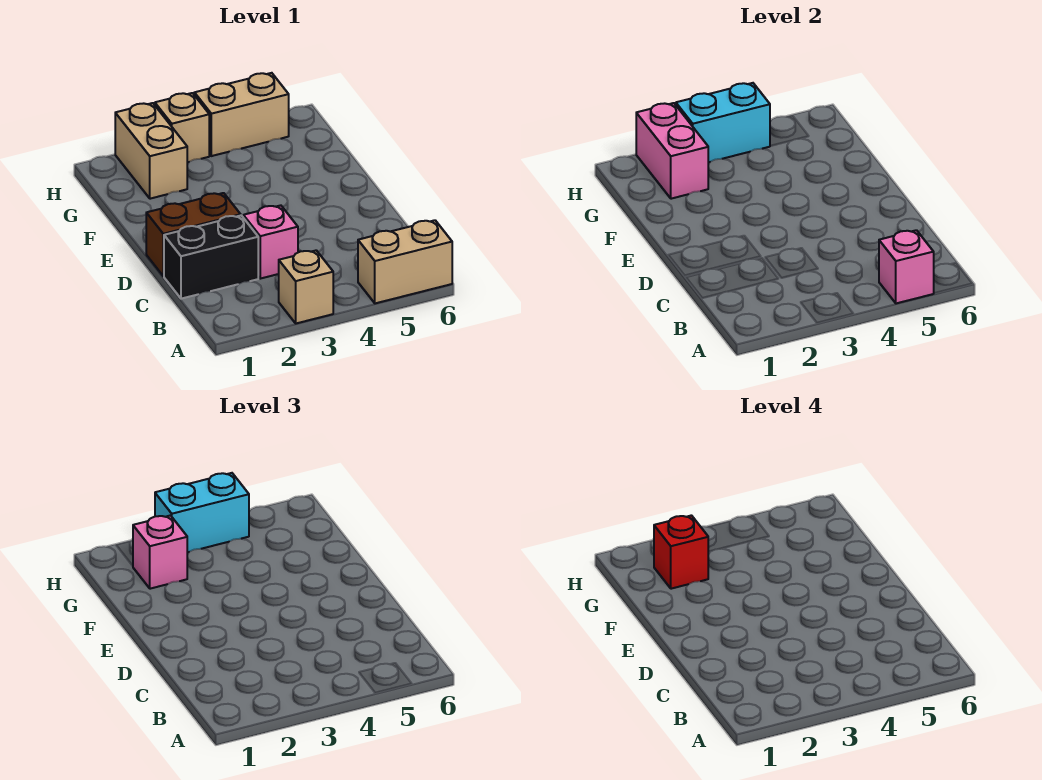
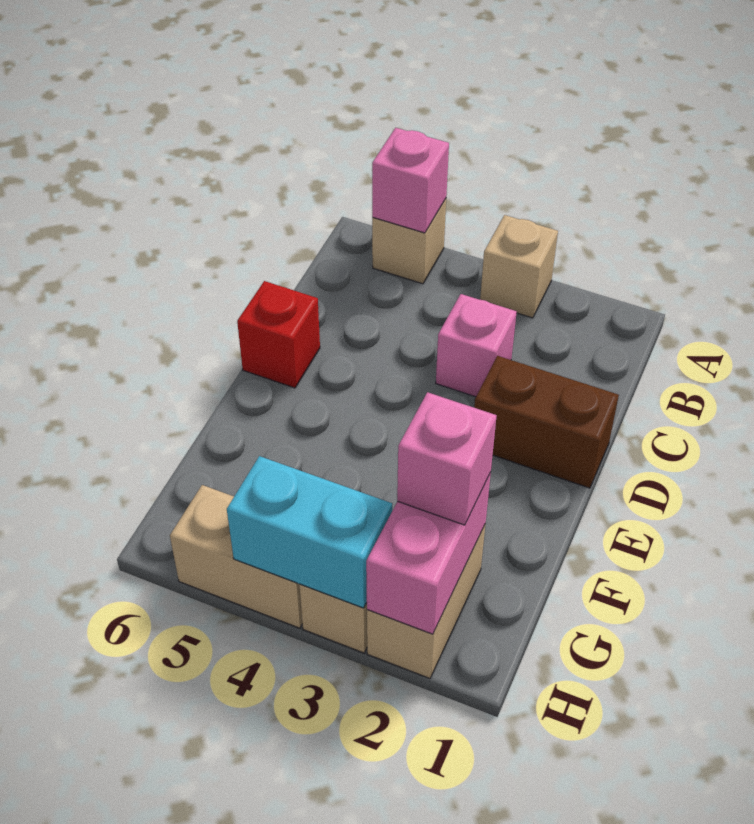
tan 1x2 brick [358,220,452,303] -> tan 1x1 brick [372,199,446,284]
black 1x2 brick [164,216,258,299] -> none
red 1x1 brick [654,515,709,589] -> red 1x1 brick moved to [237,281,320,388]
cyan 1x2 brick [155,473,249,552] -> none

